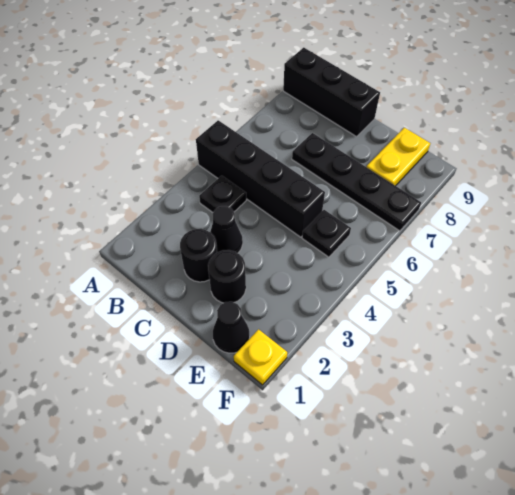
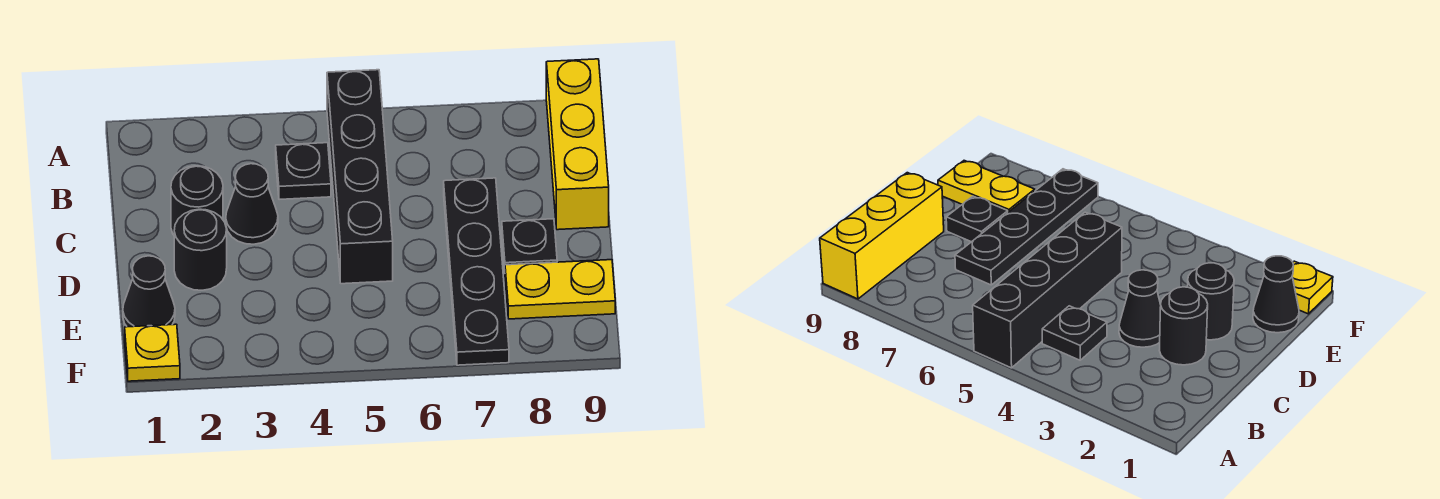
black 1x3 brick [283,48,380,137] -> yellow 1x3 brick [546,59,609,230]
black 1x1 plate [302,210,351,257] -> black 1x1 plate moved to [502,219,557,270]

